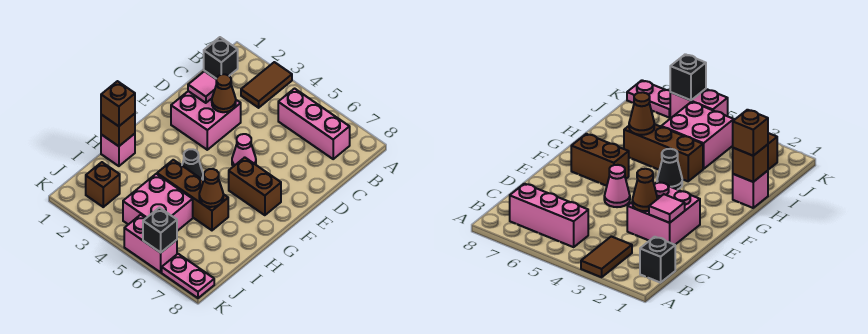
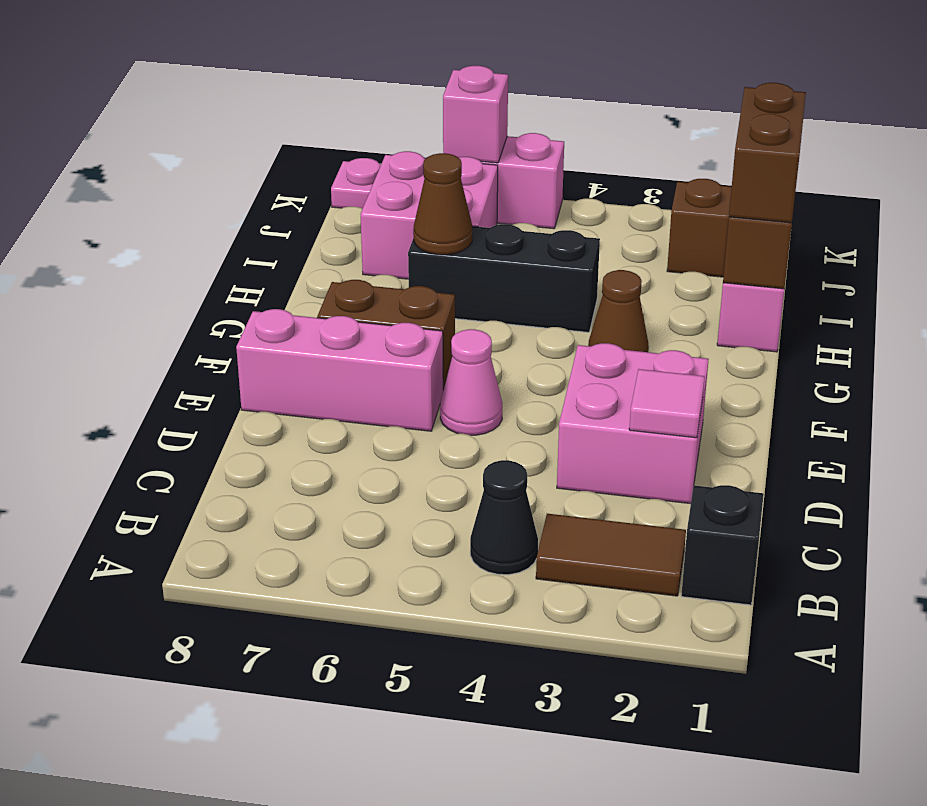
brown 1x2 tile [241,62,292,108] -> brown 1x2 tile turned to [536,514,686,596]
pink 1x3 brick [278,89,350,159] -> pink 1x3 brick moved to [236,309,443,431]
brown 1x1 cone [212,74,236,112] -> brown 1x1 cone moved to [588,270,649,352]
black 1x1 cone [182,149,203,180] -> black 1x1 cone moved to [470,460,538,575]
brown 1x1 brick [101,81,135,126] -> brown 1x2 brick [729,83,806,223]
brown 1x3 brick [157,160,228,230] -> black 1x3 brick [408,224,600,332]
pink 2x2 brick [123,174,193,231] -> pink 2x2 brick moved to [360,151,498,279]
black 1x1 brick [143,208,177,253] -> pink 1x1 brick [443,66,508,163]

